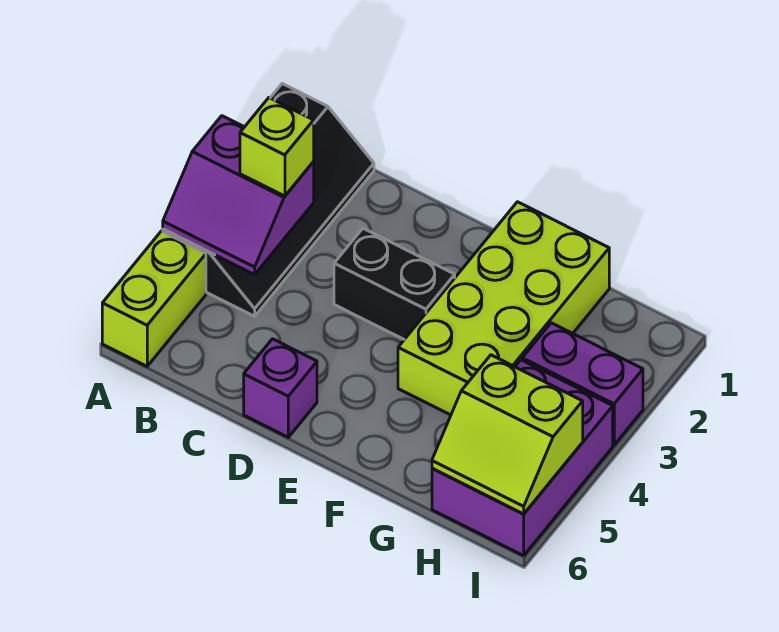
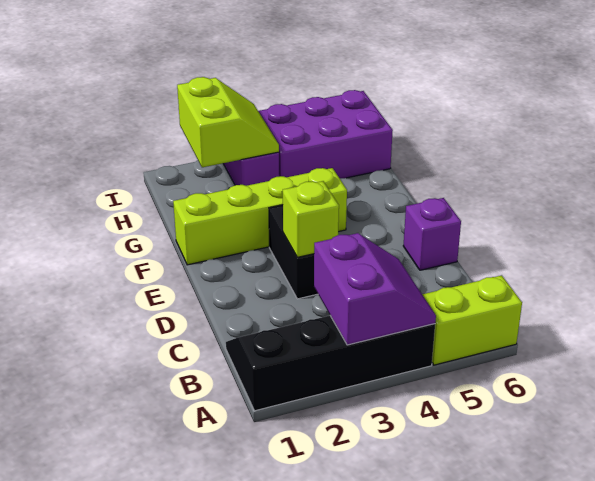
lime 1x1 brick [240,98,314,196] -> lime 1x1 brick moved to [283,181,339,257]
lime 2x4 brick [398,202,609,415] -> lime 1x4 brick [173,168,347,265]
lime 2x2 slope [432,355,583,514] -> lime 2x2 slope moved to [177,77,279,167]

